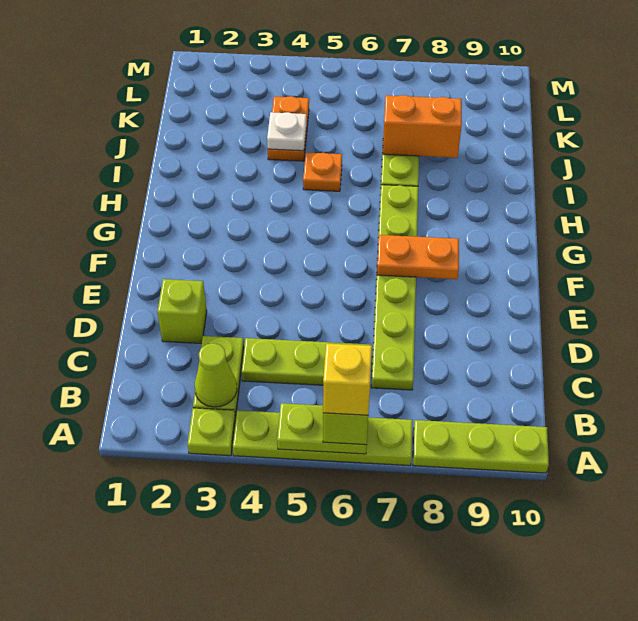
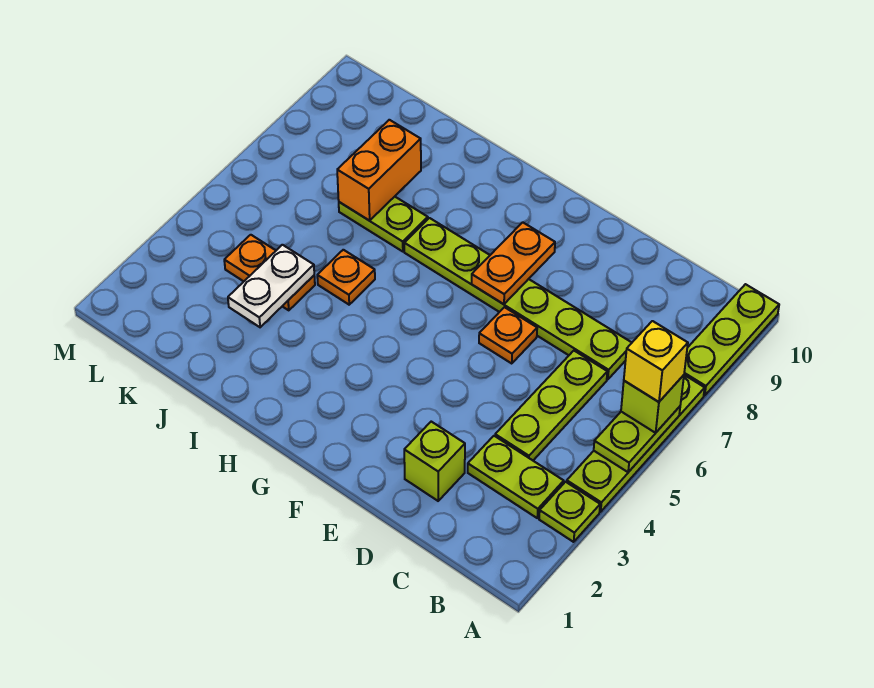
lime 1x1 cone [195,343,237,407] -> none
none -> orange 1x1 plate [479,307,537,363]
white 1x1 plate [267,112,306,151] -> white 1x2 plate [228,245,314,327]

